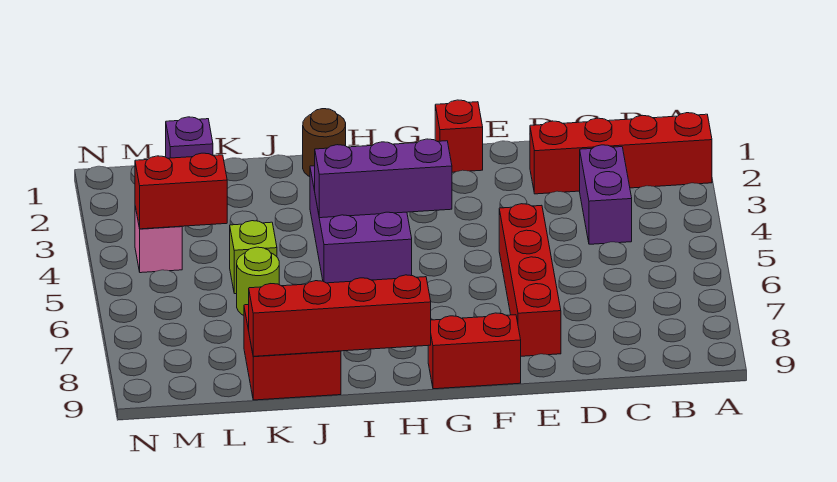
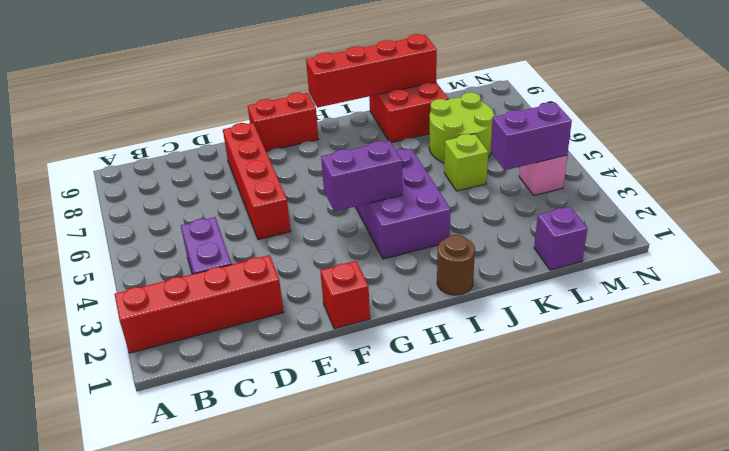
purple 1x3 brick [315,139,452,218] -> purple 1x2 brick [321,141,402,211]
lime 1x1 round brick [237,247,279,315] -> lime 2x2 round brick [429,92,494,163]
red 1x2 brick [135,153,227,229] -> purple 1x2 brick [491,103,572,170]

